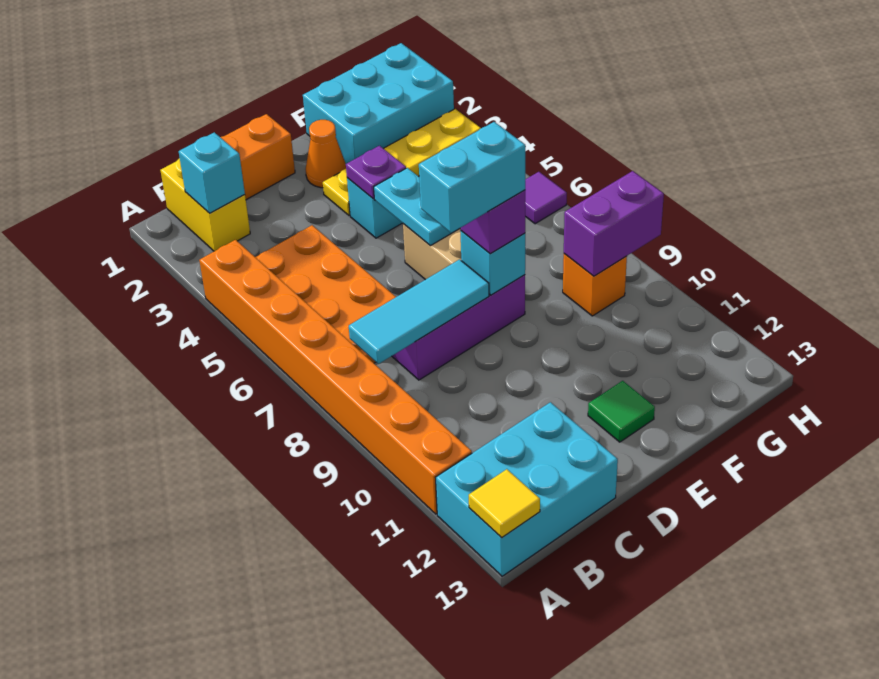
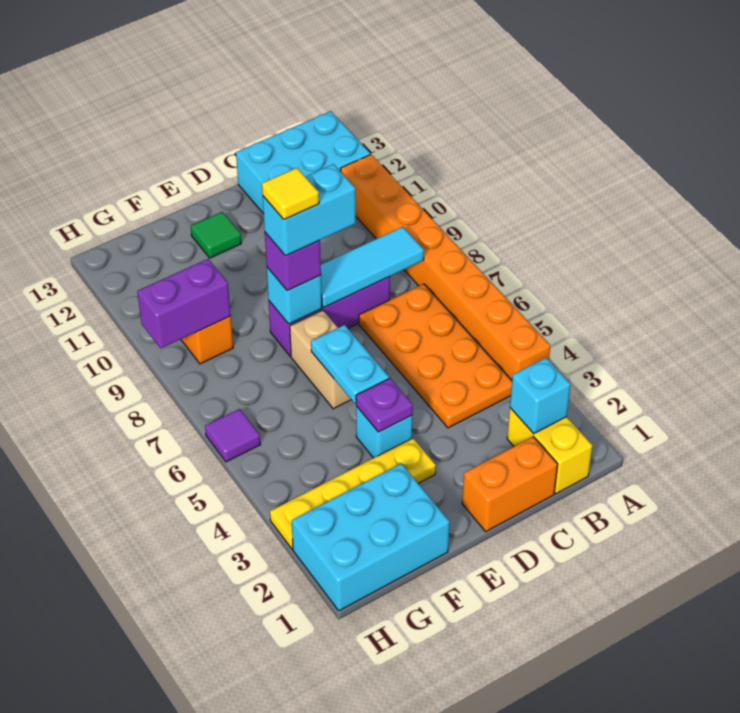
yellow 1x1 tile [469,469,540,538] -> yellow 1x1 tile moved to [262,168,319,220]
orange 1x1 cone [306,120,346,188] -> none

